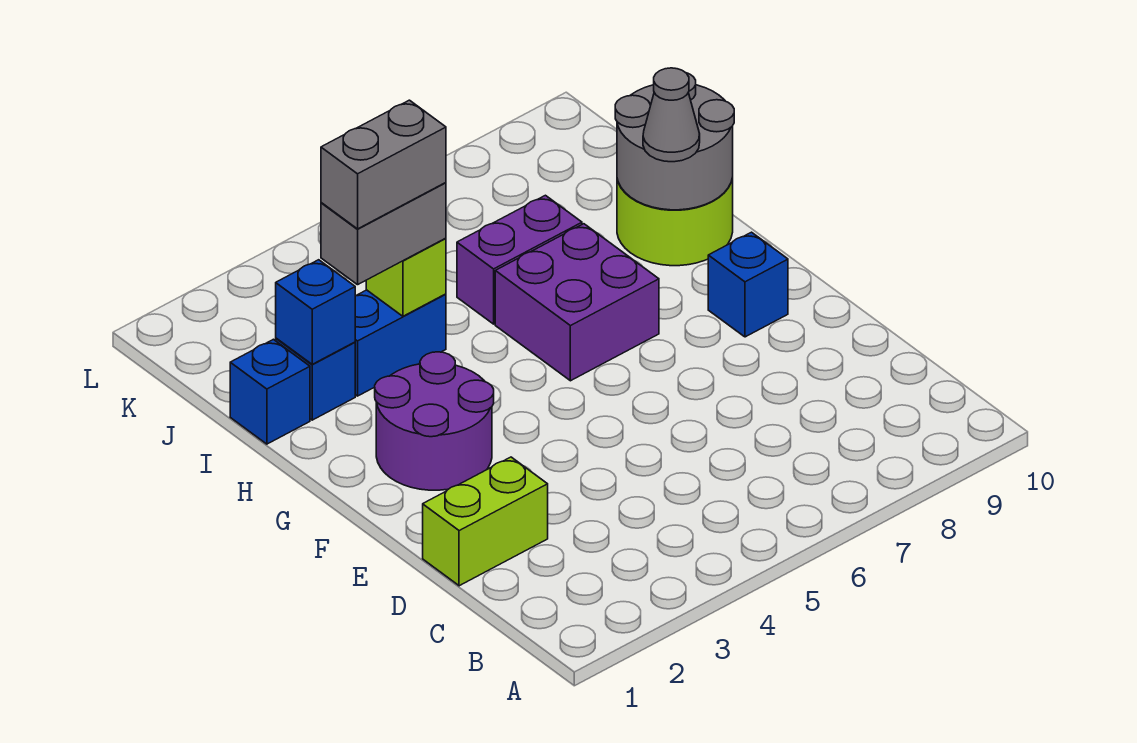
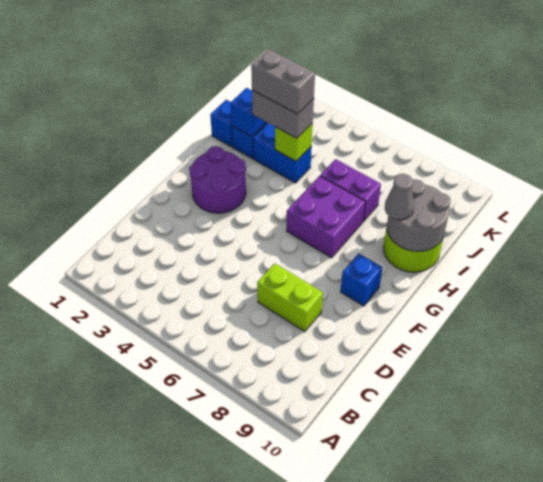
lime 1x2 brick [423,457,548,586] -> lime 1x2 brick moved to [257,263,323,332]

